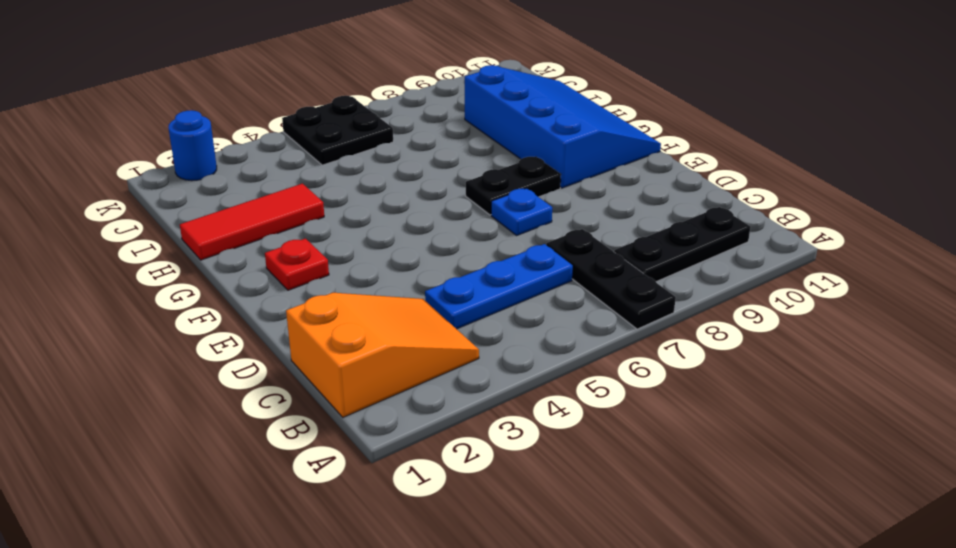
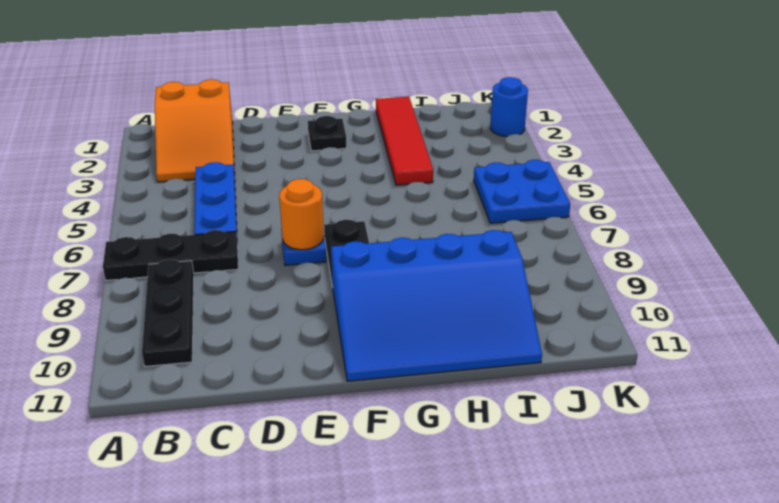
none -> orange 1x1 round brick [279,179,324,250]
red 1x1 plate [265,239,329,290] -> black 1x1 plate [308,116,347,151]
red 1x3 tile [180,184,324,260] -> red 1x4 tile [376,97,433,185]
black 2x2 plate [282,96,393,165] -> blue 2x2 plate [474,160,570,223]

